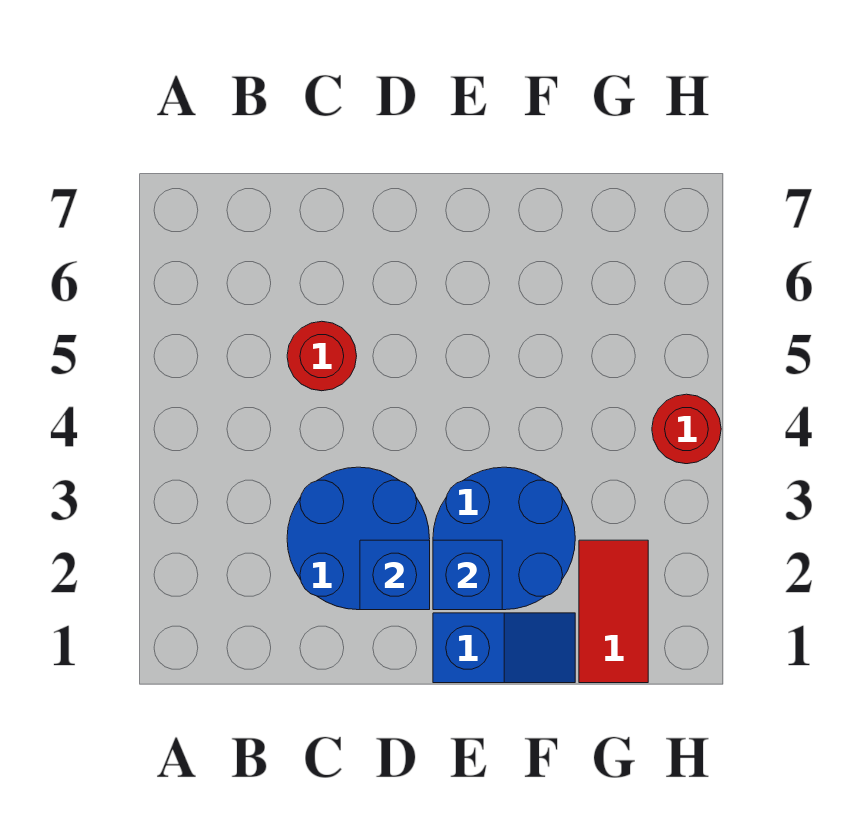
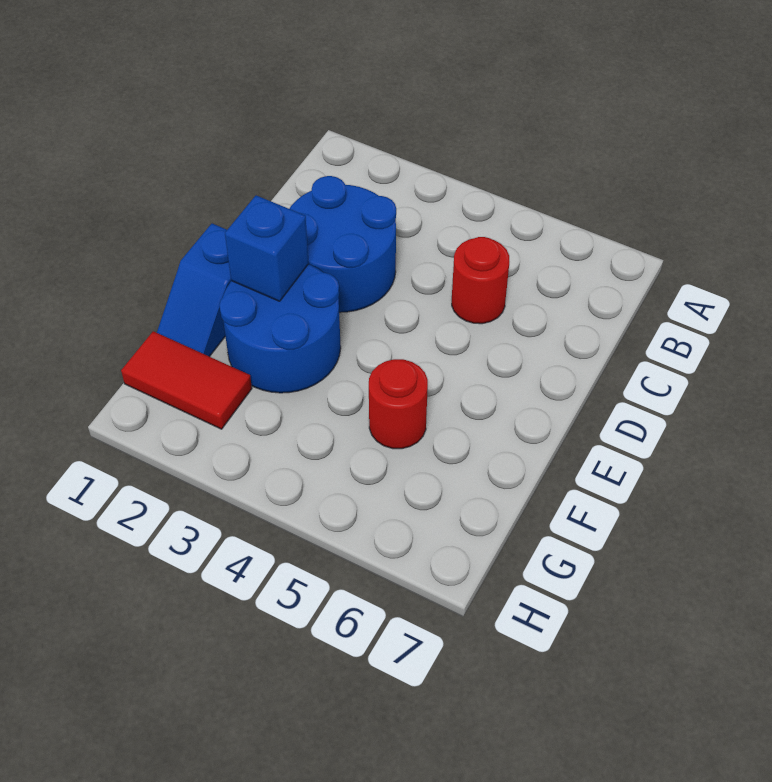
blue 1x1 brick [360,540,430,610] -> none
red 1x1 round brick [652,394,721,464] -> red 1x1 round brick moved to [369,359,428,449]

